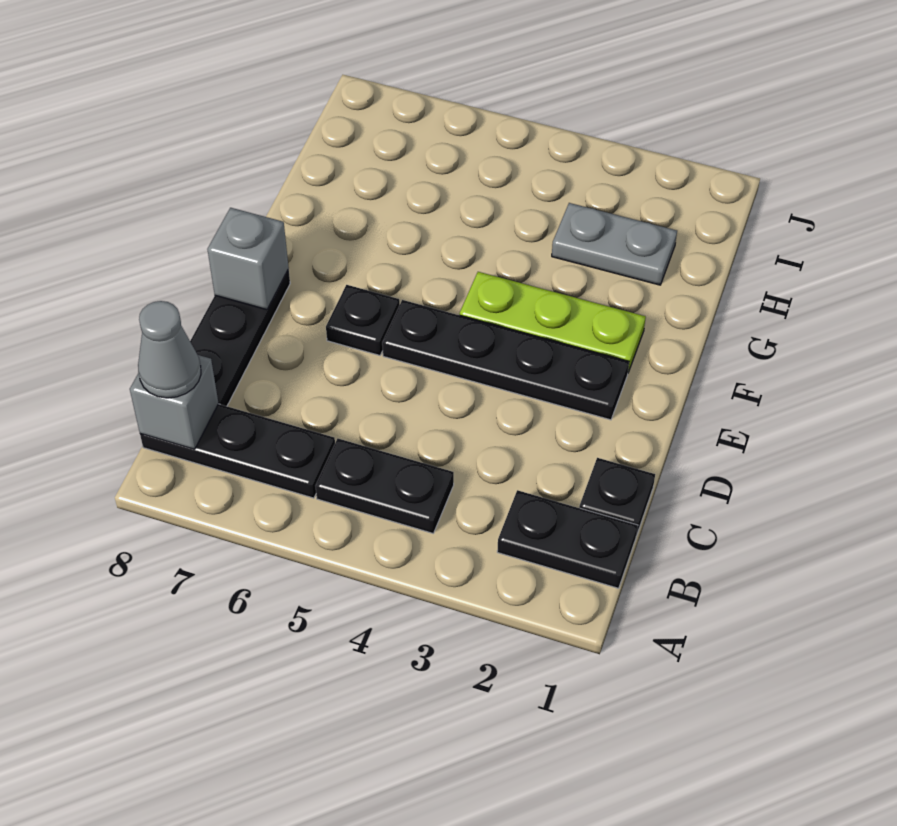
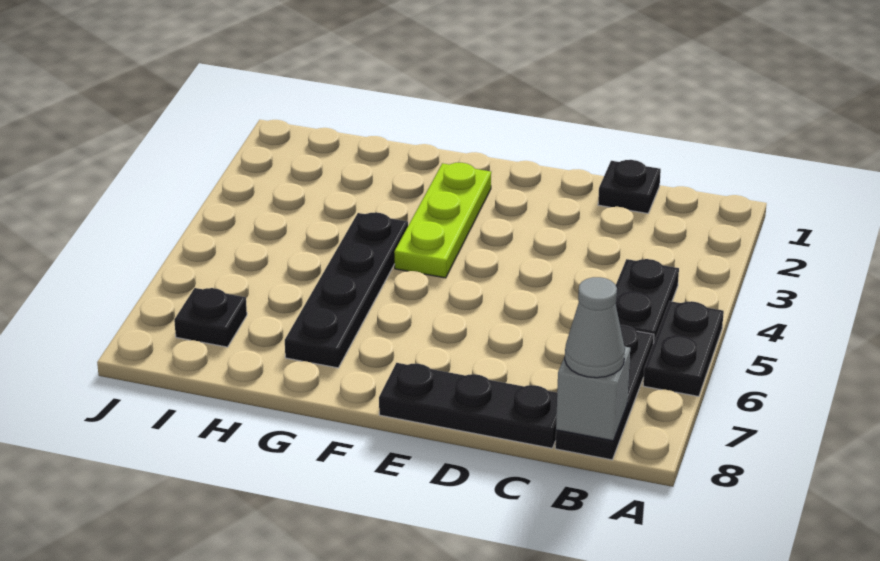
black 1x2 plate [497,490,638,588] -> black 1x2 plate moved to [643,301,724,396]
black 1x4 plate [382,300,629,420] -> black 1x4 plate moved to [285,212,408,368]
black 1x1 plate [326,285,400,355] -> black 1x1 plate moved to [174,288,247,347]
grey 1x1 brick [207,208,289,310] -> none
grey 1x2 plate [552,203,677,285] -> none

